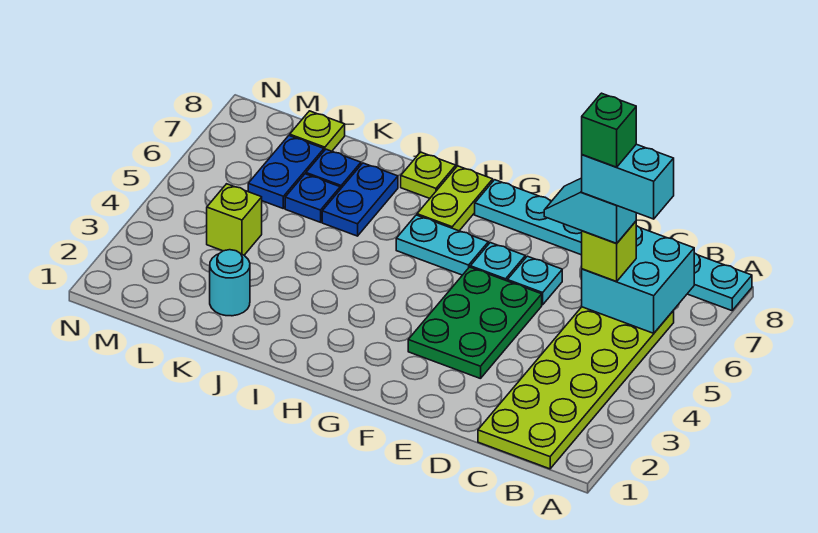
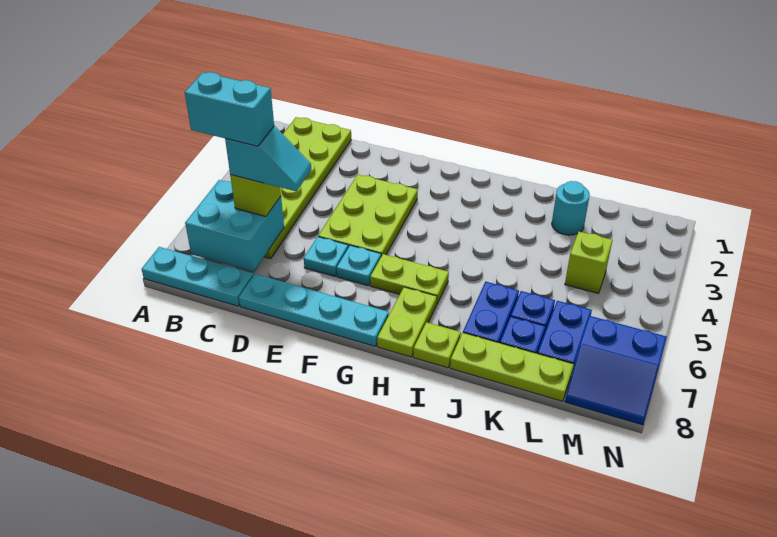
green 1x1 brick [582,93,636,167] -> none
green 2x3 plate [408,267,542,379] -> lime 2x3 plate [318,175,418,256]
cyan 1x2 plate [396,215,488,275] -> lime 1x2 plate [370,254,449,304]
lime 1x1 plate [290,111,345,151] -> lime 1x3 plate [450,333,574,401]
none -> blue 2x2 slope [565,316,667,425]

